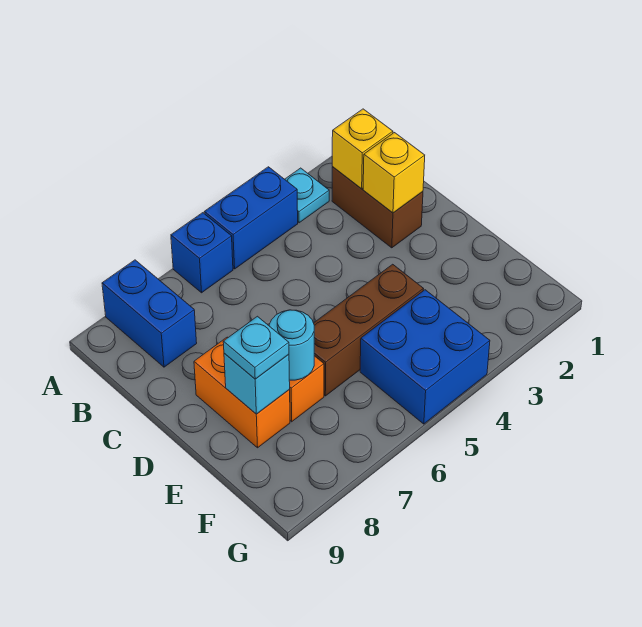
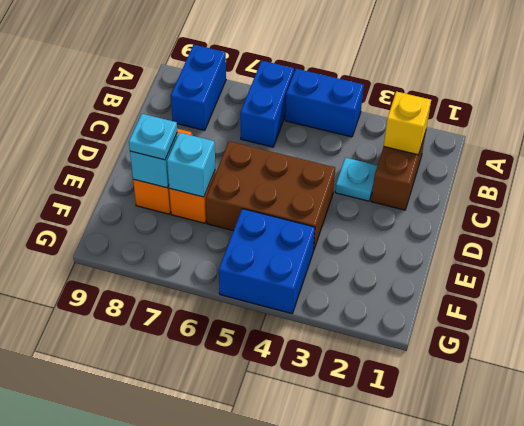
cyan 1x1 plate [285,168,329,223] -> cyan 1x1 plate moved to [335,158,378,201]
blue 1x1 brick [171,213,233,293] -> blue 1x2 brick [240,61,294,147]
yellow 1x1 brick [363,133,425,213] -> none
brown 1x3 brick [314,264,423,396] -> brown 2x3 brick [206,141,335,251]
cyan 1x1 round brick [269,310,314,380] -> cyan 1x1 brick [167,133,215,197]

